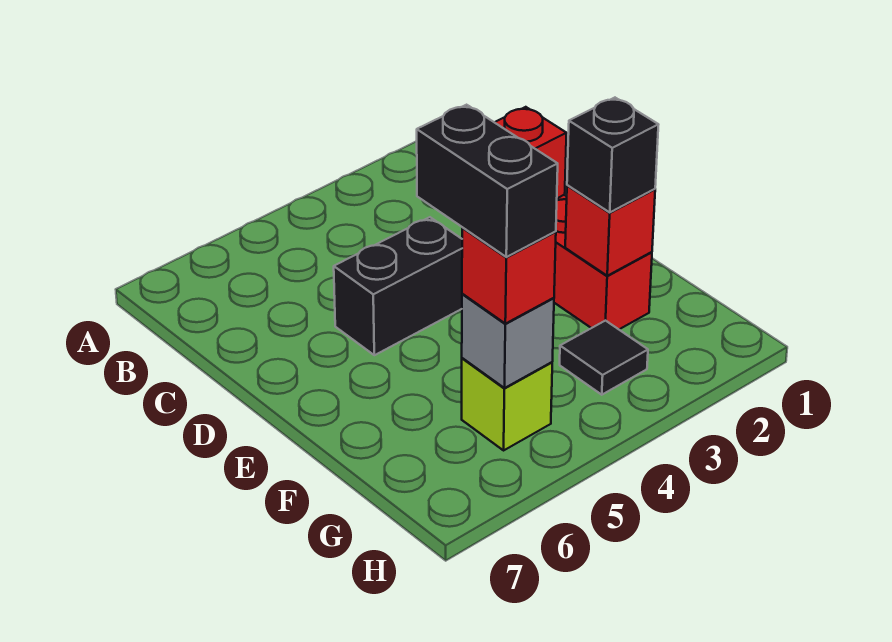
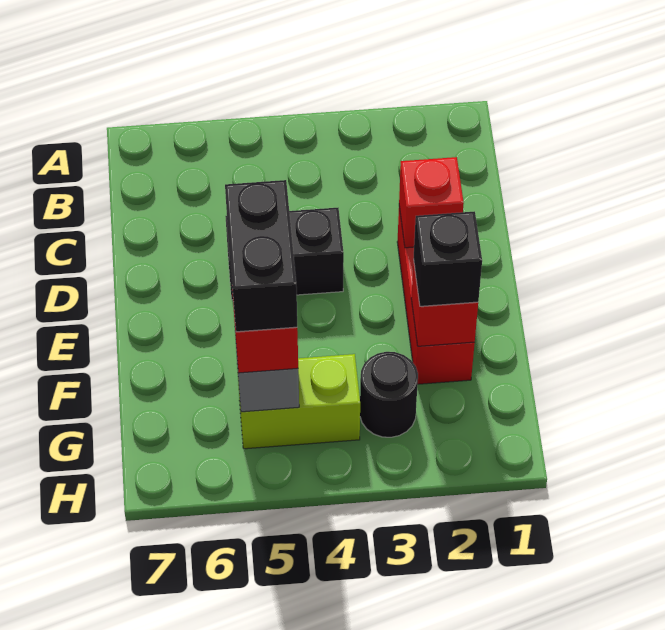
black 1x1 tile [560,320,648,395] -> black 1x1 round brick [360,352,418,437]
lime 1x1 brick [462,358,552,450] -> lime 1x2 brick [238,354,360,449]

